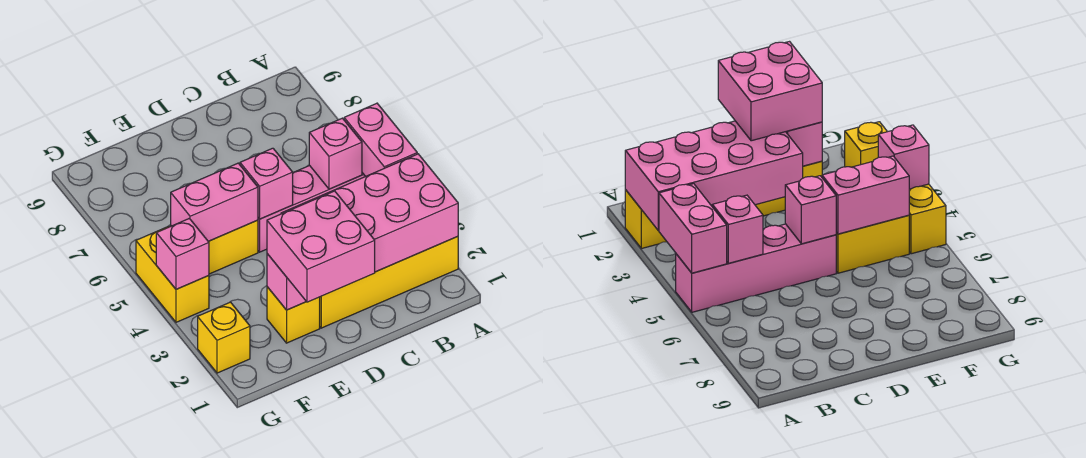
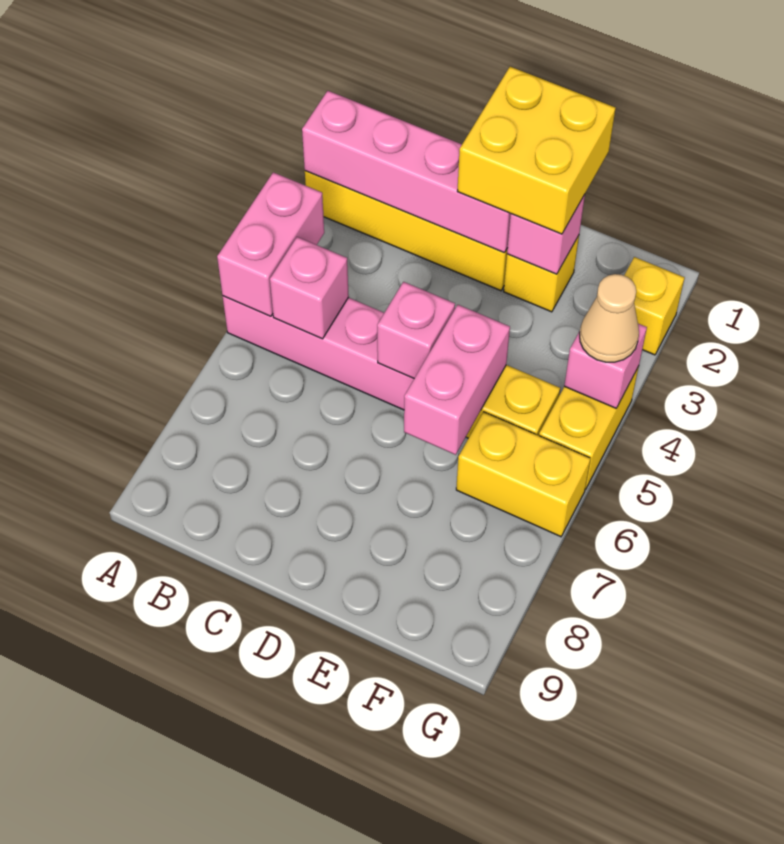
pink 2x4 brick [281,154,458,272] -> pink 1x4 brick [302,91,511,253]
pink 2x2 brick [267,191,375,302] -> yellow 2x2 brick [457,67,616,234]
pink 1x2 brick [171,163,258,241] -> pink 1x2 brick turned to [404,305,510,455]
none -> yellow 1x2 brick [456,412,591,537]
none -> tan 1x1 cone [580,274,639,362]

